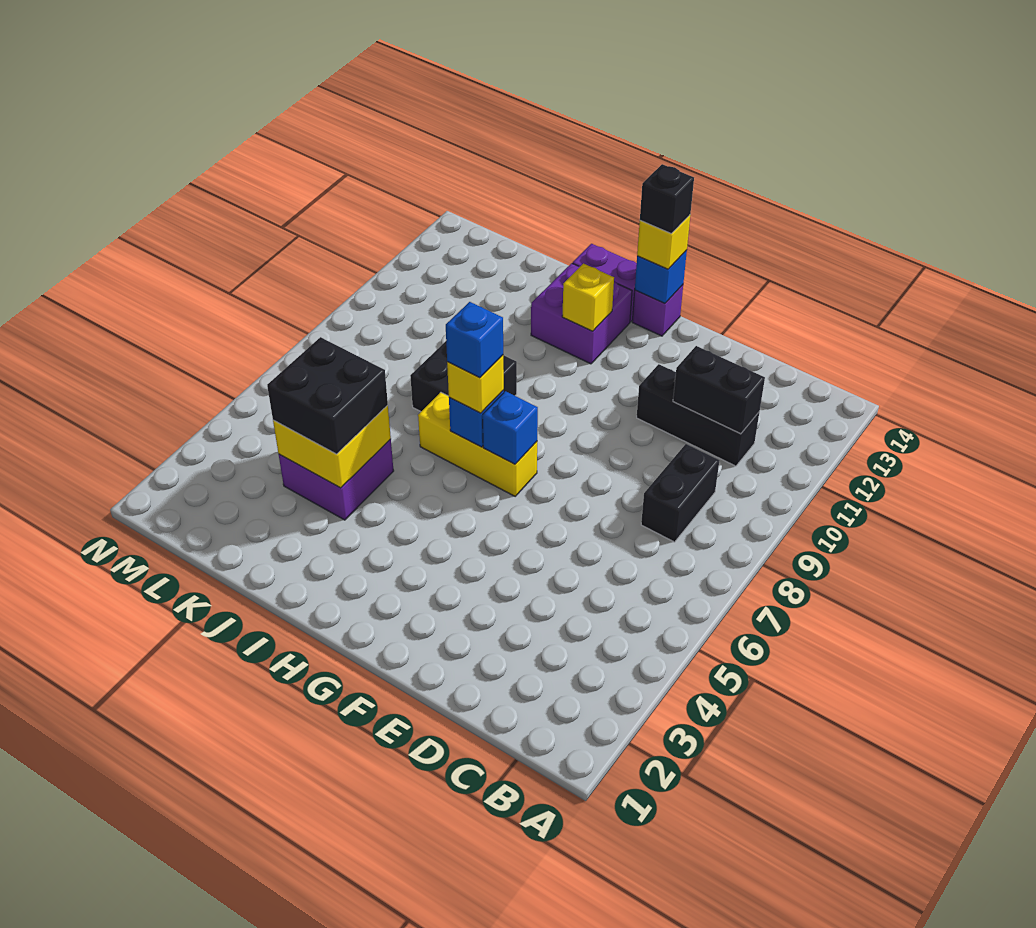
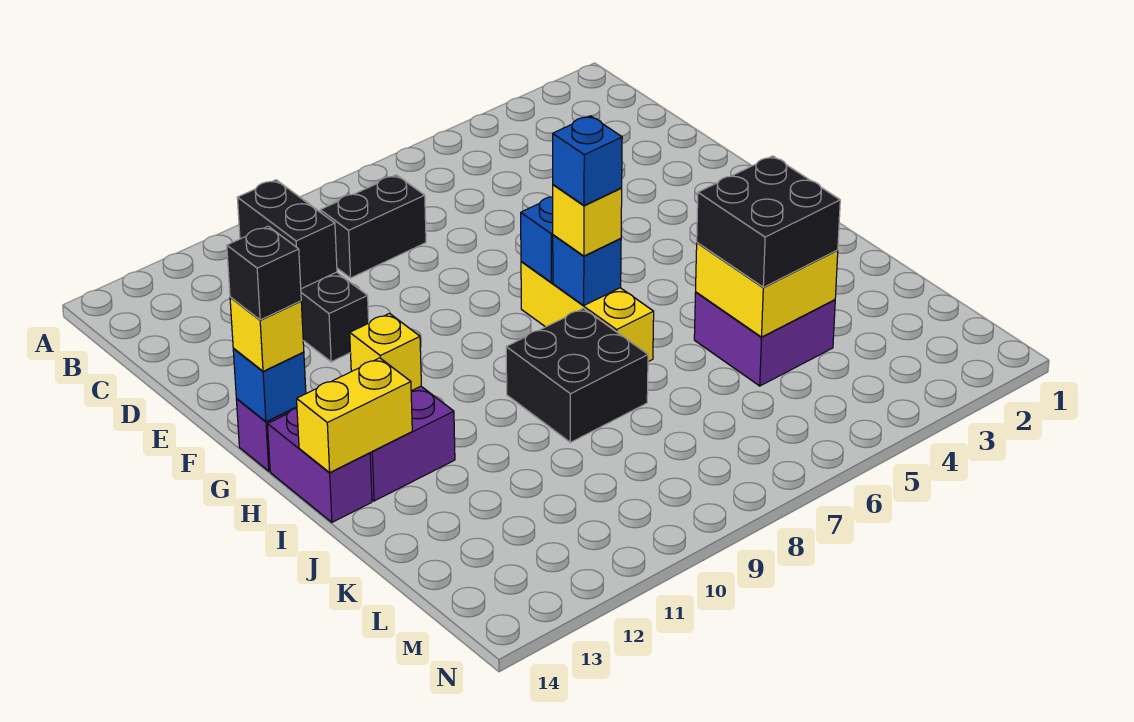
none -> yellow 1x2 brick [297,358,412,472]

